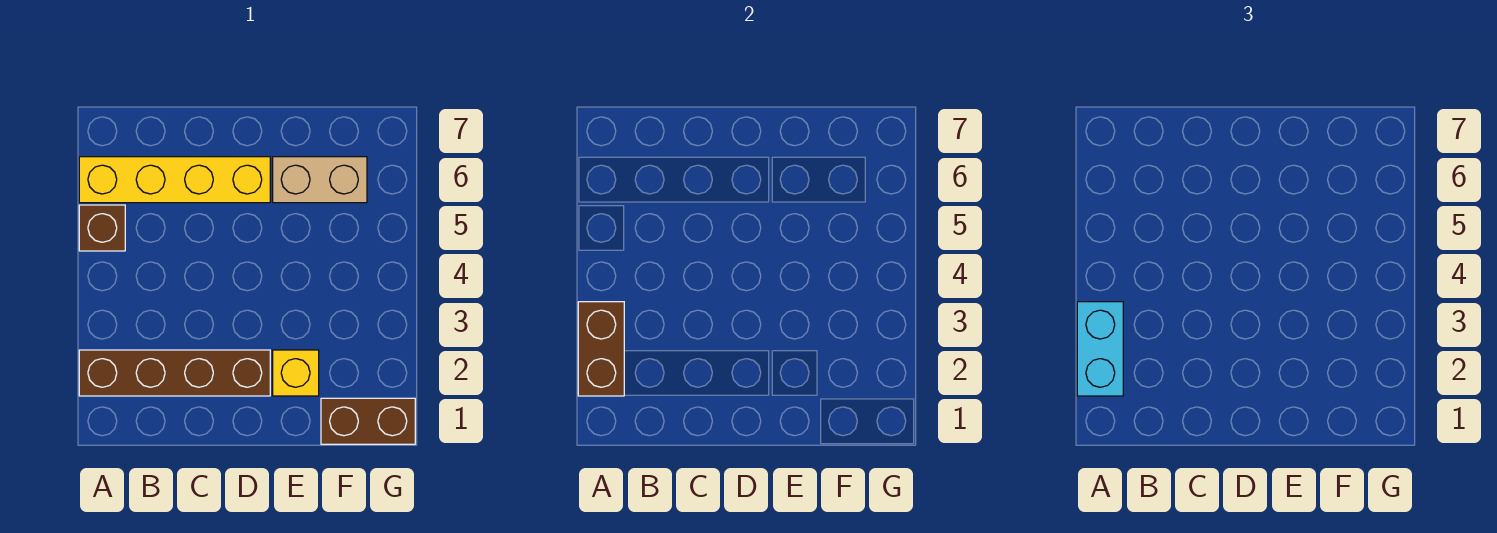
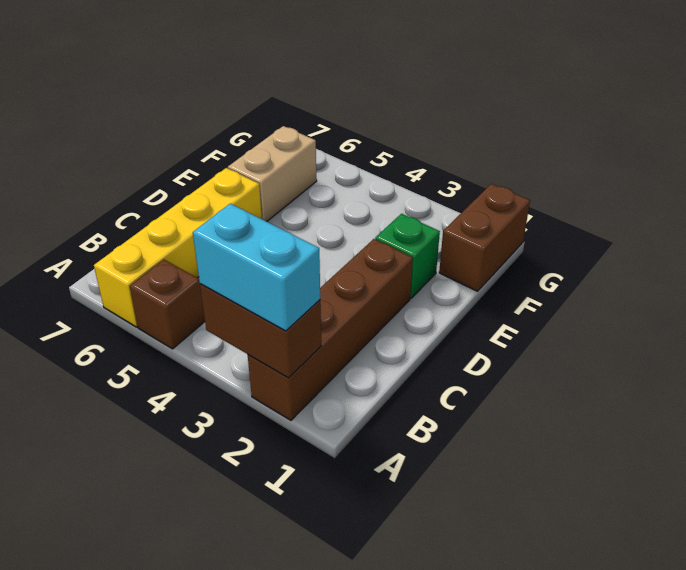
yellow 1x1 brick [273,350,319,396] -> green 1x1 brick [375,214,440,298]

